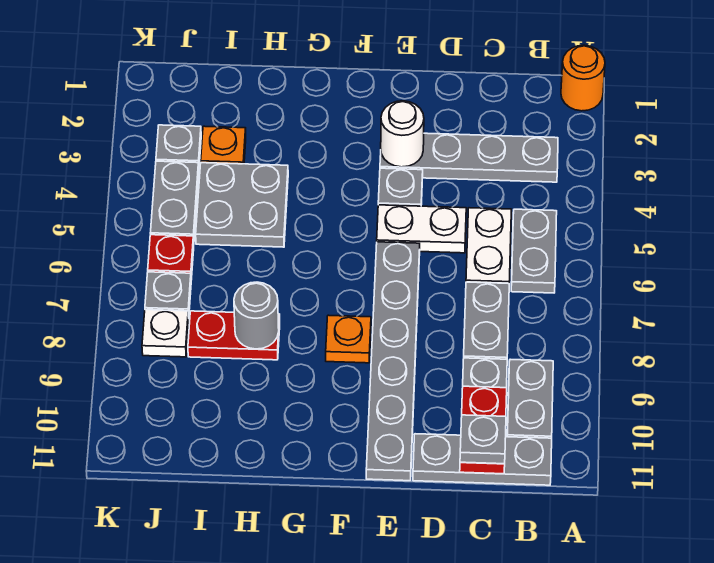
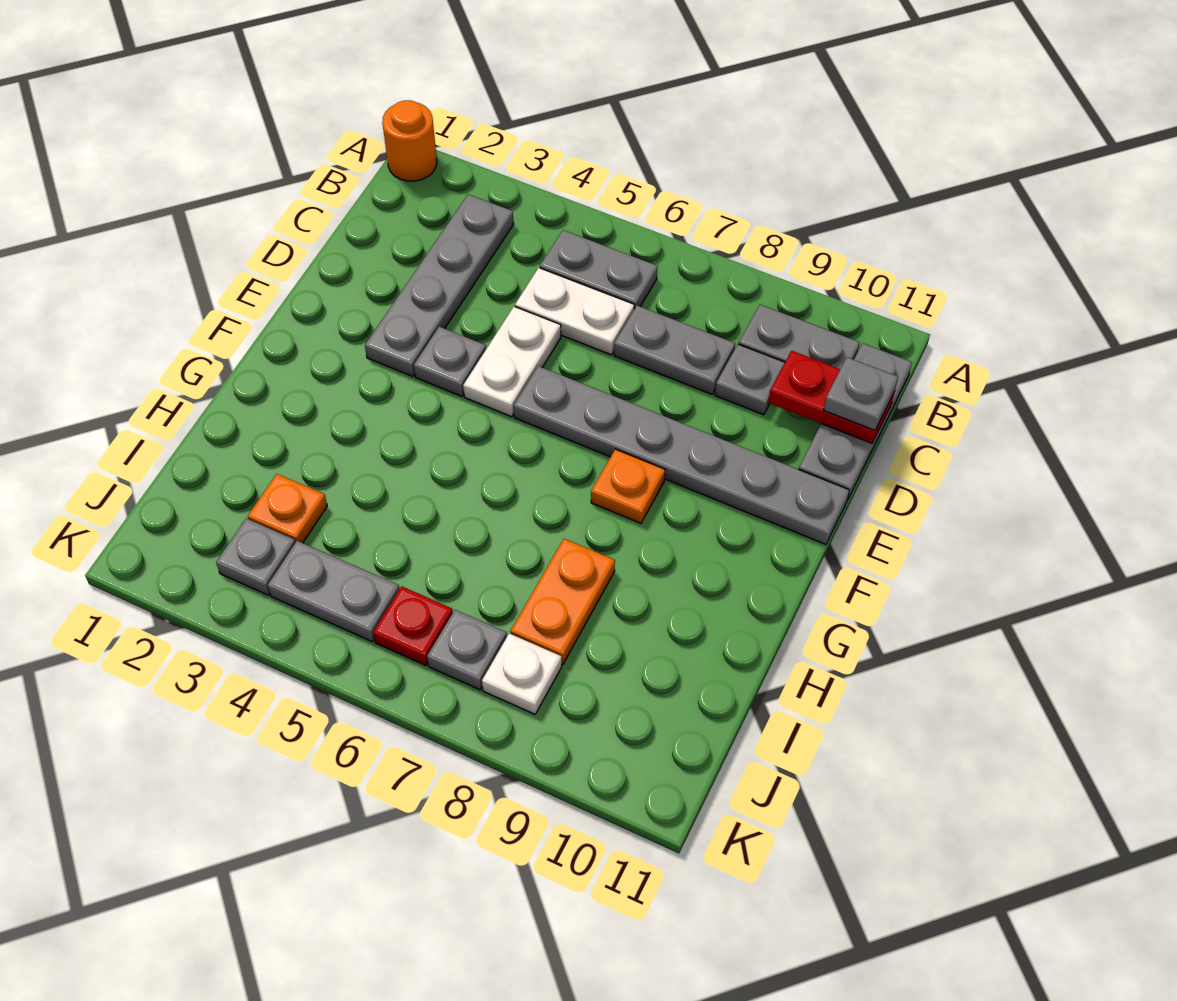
white 1x1 round brick [381,101,424,167] -> none
grey 2x2 plate [196,163,288,247] -> none
red 1x2 plate [188,311,280,360] -> orange 1x2 plate [510,539,615,664]
grey 1x1 round brick [234,282,279,349] -> none

